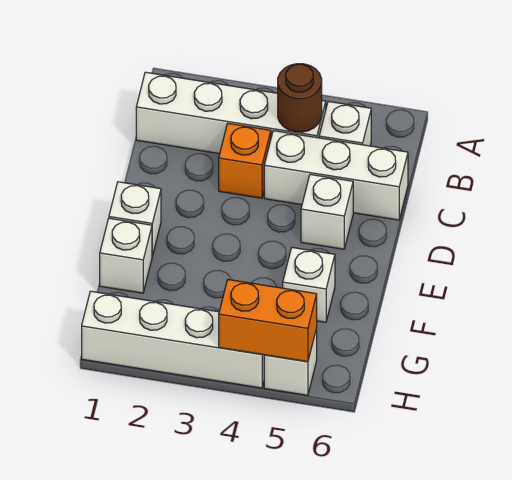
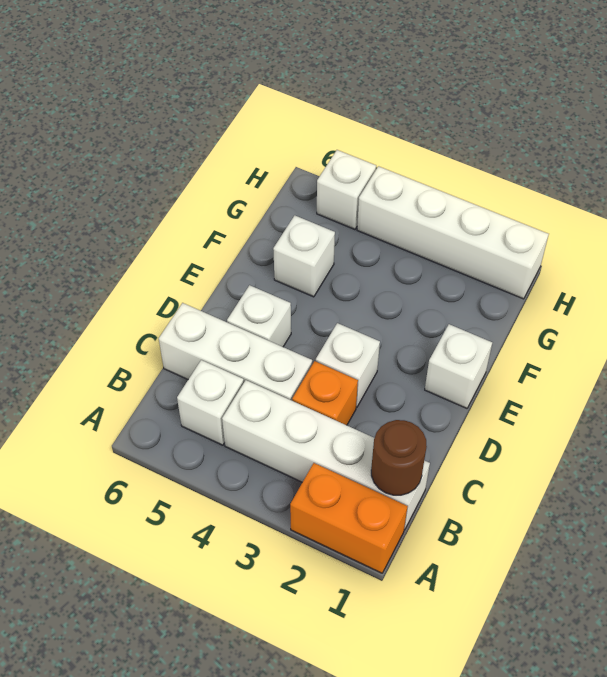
brown 1x1 round brick [278,64,322,132] -> brown 1x1 round brick moved to [371,420,427,495]
white 1x1 brick [100,218,152,293] -> white 1x1 brick moved to [316,323,380,407]
orange 1x2 brick [219,280,317,362] -> orange 1x2 brick moved to [290,463,408,573]

